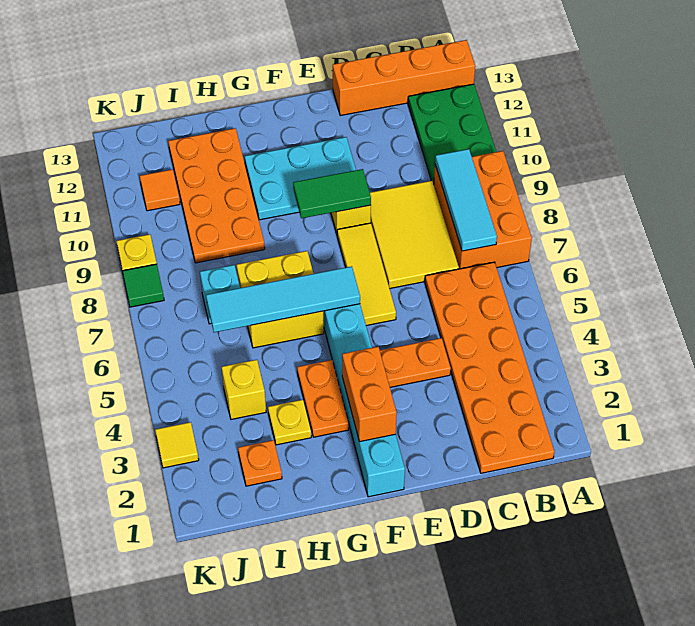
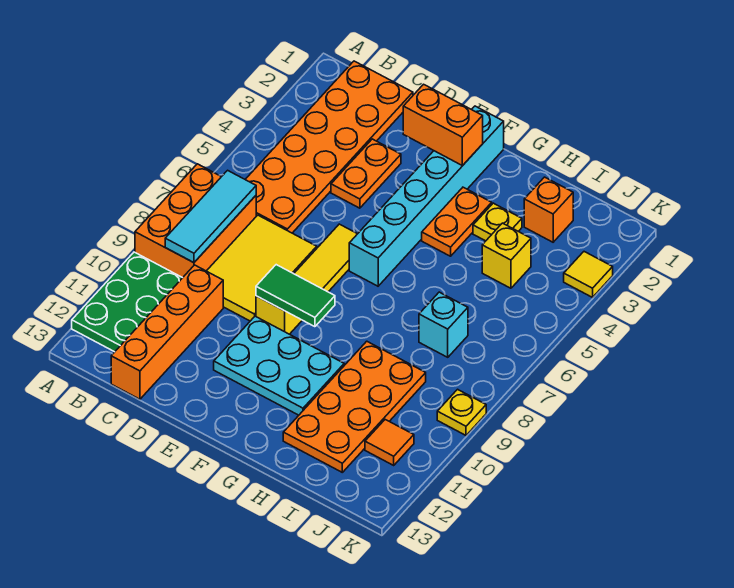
orange 1x4 brick [333,40,475,116] -> orange 1x4 brick turned to [111,265,223,399]
orange 1x2 plate [380,338,451,387] -> orange 1x2 plate turned to [331,139,401,208]
orange 1x2 brick [342,347,397,442] -> orange 1x2 brick turned to [403,84,483,166]
cyan 1x4 tile [206,266,360,332] -> none
yellow 2x2 brick [237,251,324,348] -> none
orange 1x1 plate [238,440,282,486] -> orange 1x1 brick [524,177,573,242]
green 1x1 tile [122,264,164,307] -> none

